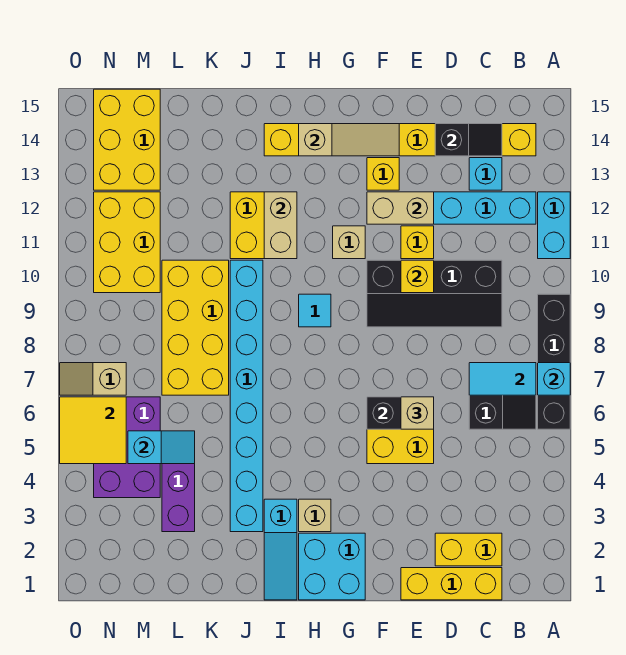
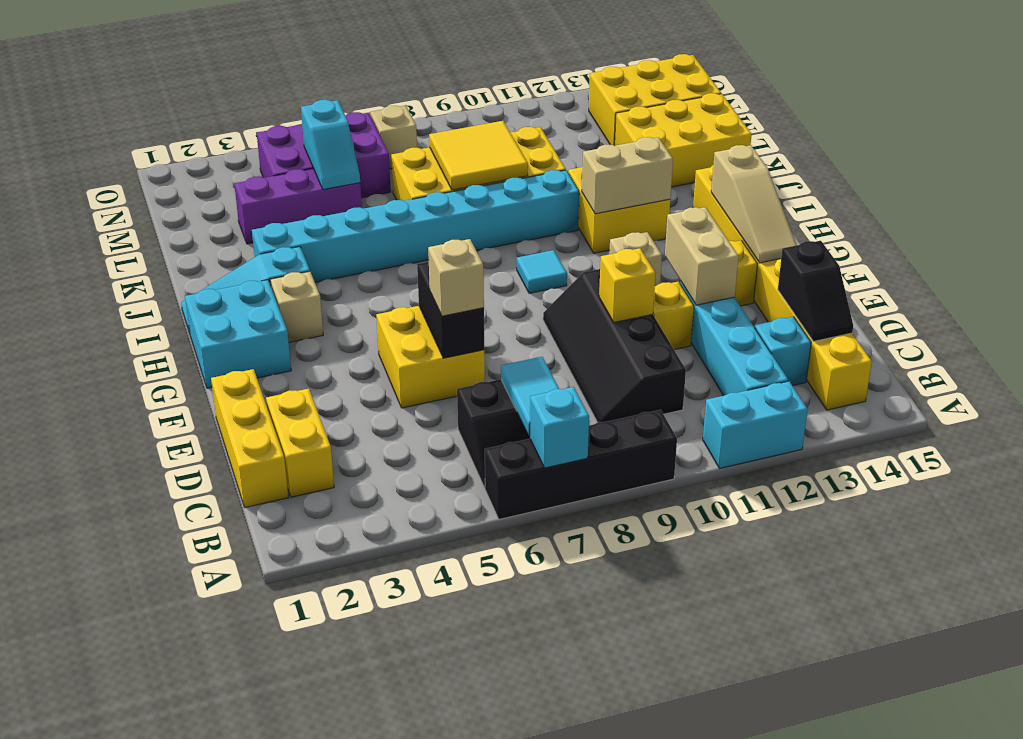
yellow 2x3 brick [94,192,160,293] -> yellow 2x3 brick moved to [615,93,752,187]
yellow 2x2 tile [60,397,126,464] -> yellow 2x2 tile moved to [429,121,528,190]

